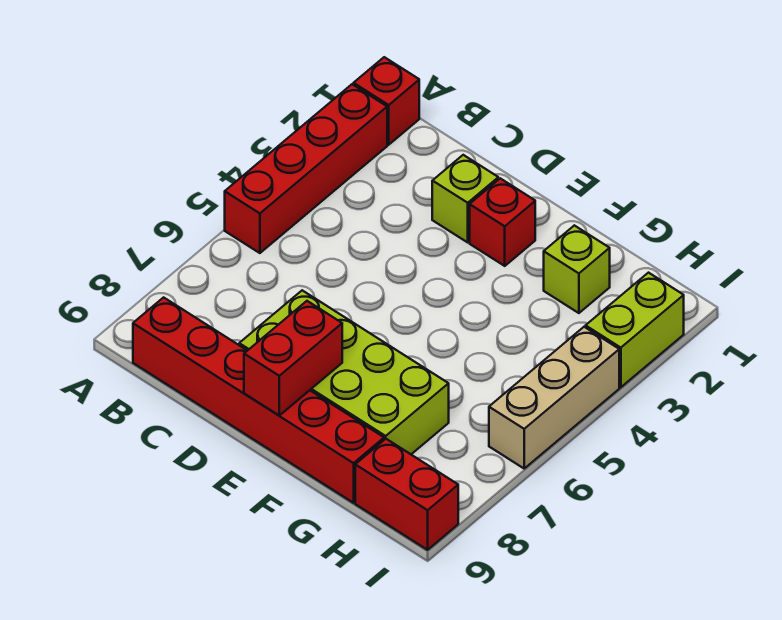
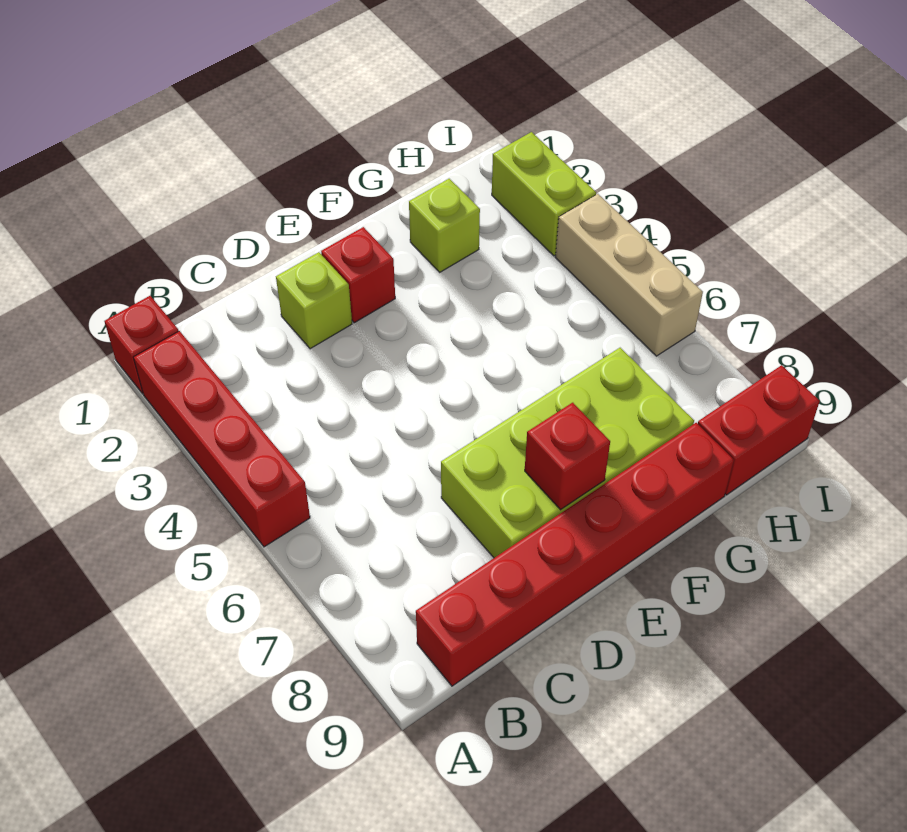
red 1x2 brick [244,301,342,415] -> red 1x1 brick [525,403,610,510]

